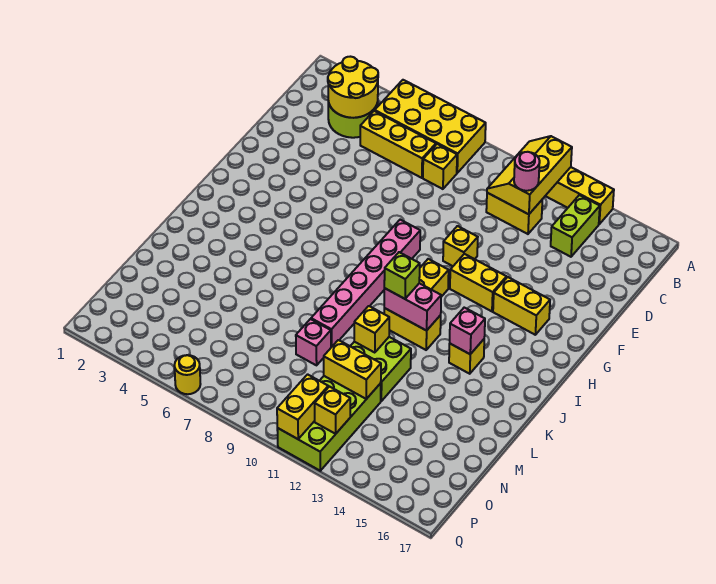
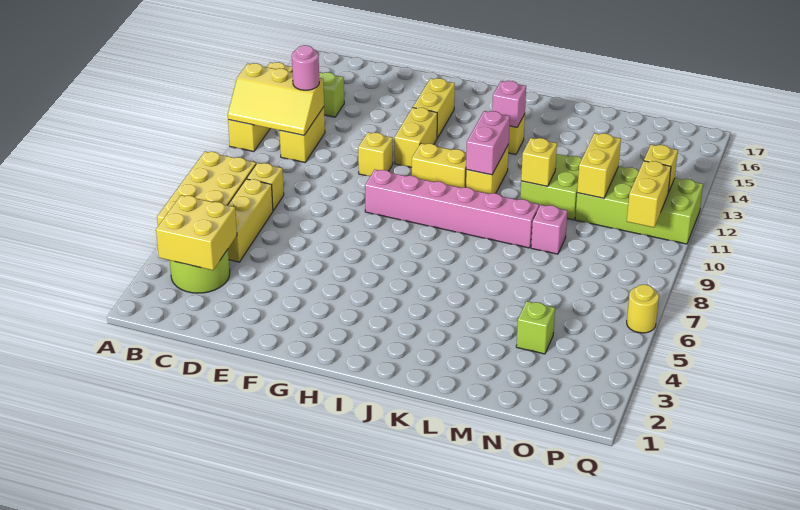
yellow 2x2 round brick [328,57,378,118] -> yellow 2x2 brick [156,195,237,270]
lime 1x1 brick [384,252,420,299] -> lime 1x1 brick moved to [516,301,555,354]
yellow 1x2 brick [277,374,328,439] -> yellow 1x2 brick turned to [627,161,671,227]

